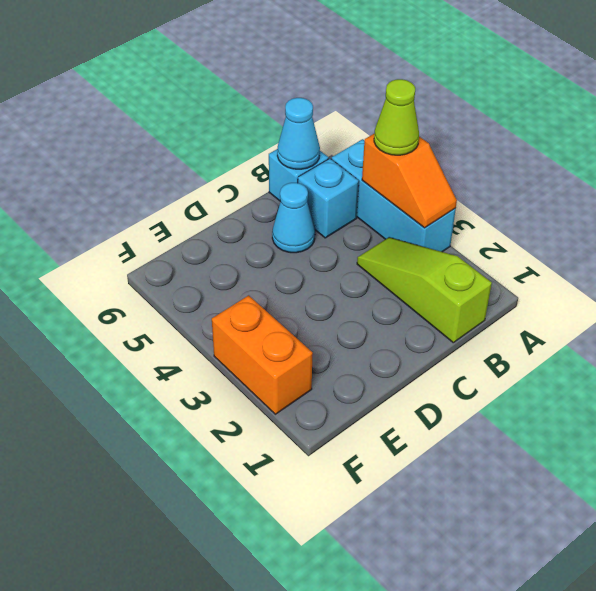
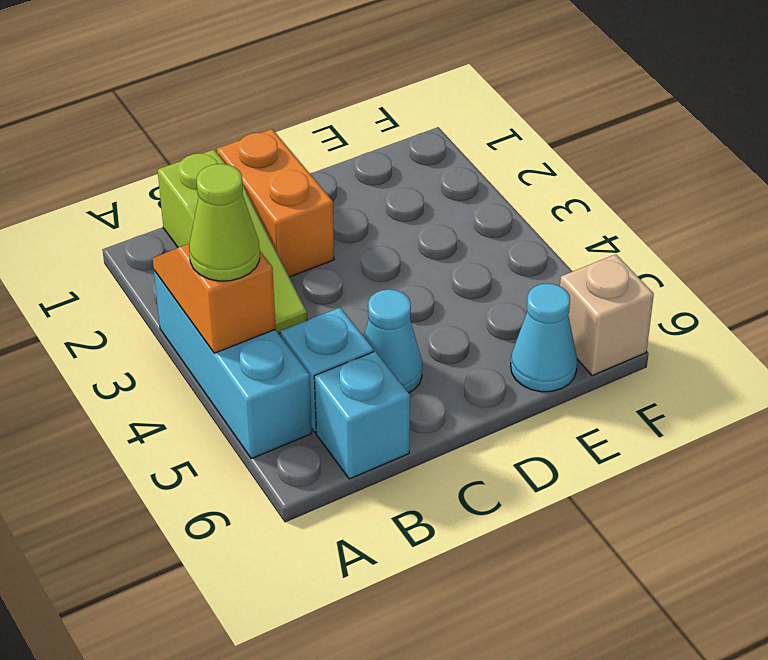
cyan 1x1 cone [277,98,320,169] -> cyan 1x1 cone moved to [511,284,577,392]
orange 1x2 brick [212,295,313,414] -> orange 1x2 brick moved to [217,129,334,277]
none -> tan 1x1 brick [560,254,654,376]

